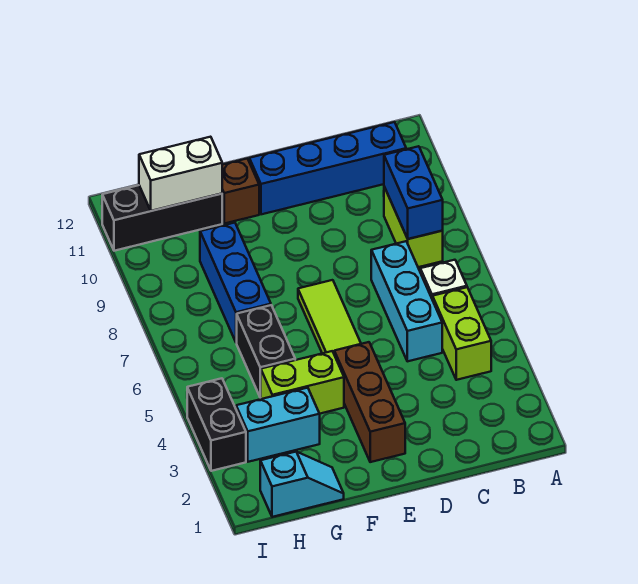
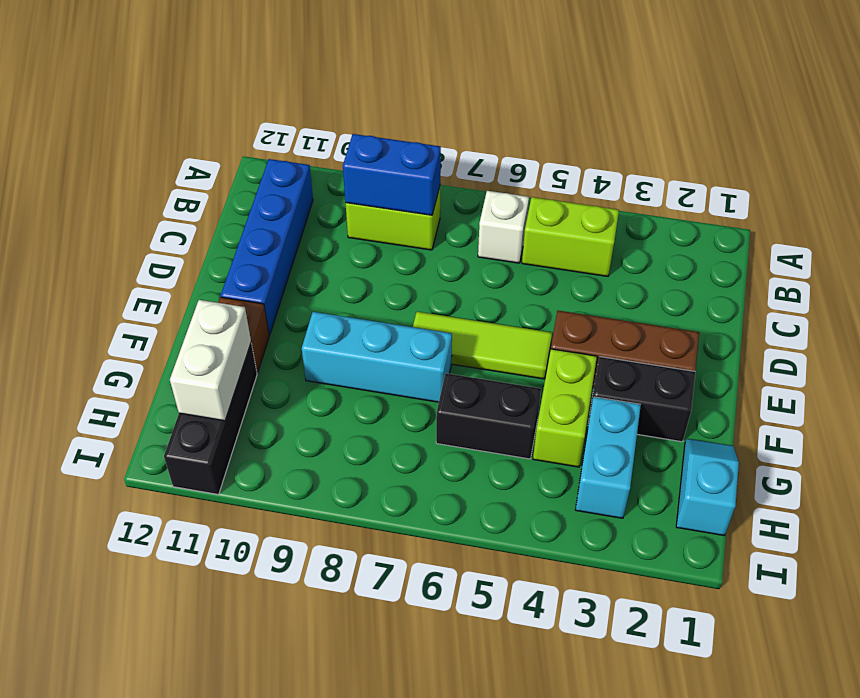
cyan 1x3 brick [371,241,442,361] -> cyan 1x3 brick moved to [302,312,452,402]
blue 1x3 brick [200,223,271,343] -> none
black 1x2 brick [187,378,246,471] -> black 1x2 brick moved to [590,357,695,442]

